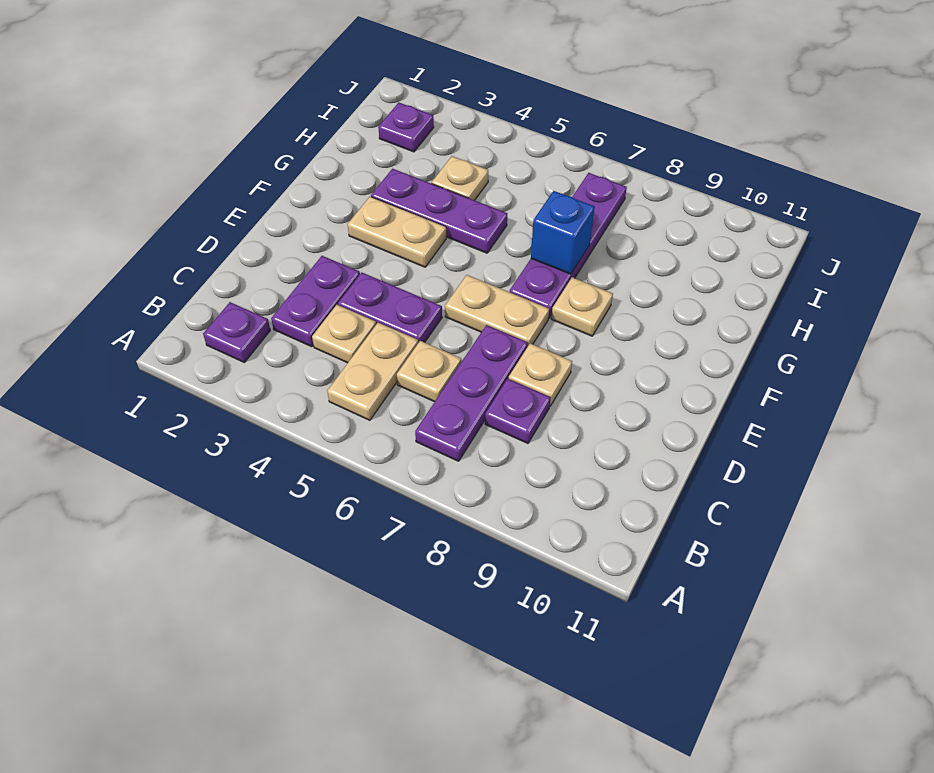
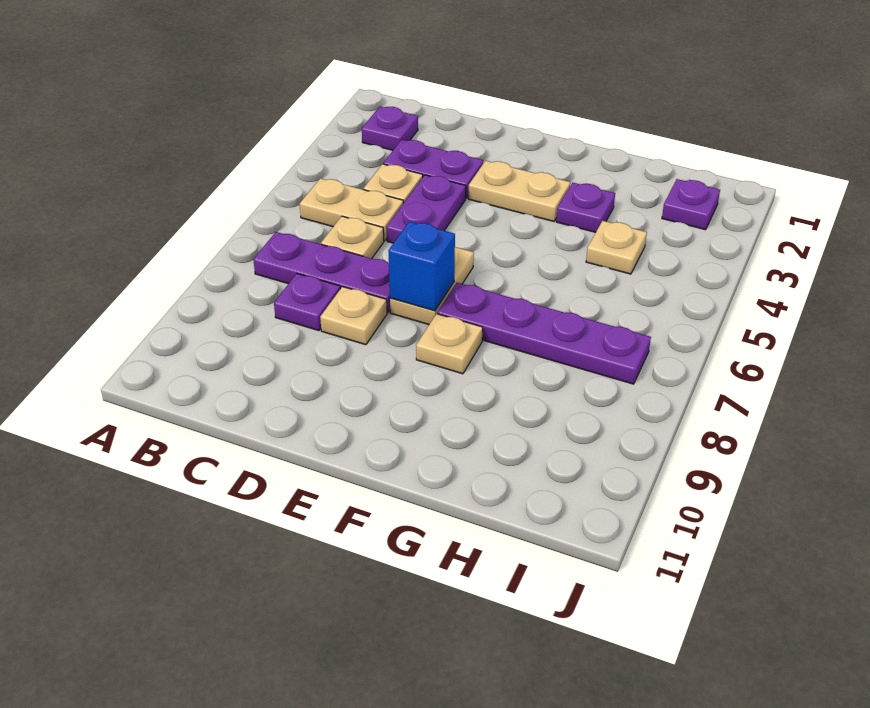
tan 1x2 plate [348,197,446,267] -> tan 1x2 plate turned to [468,161,570,221]
purple 1x3 plate [371,169,507,253] -> purple 1x1 plate [556,183,615,232]
blue 1x1 brick [531,191,595,274] -> blue 1x1 brick moved to [388,221,455,311]

